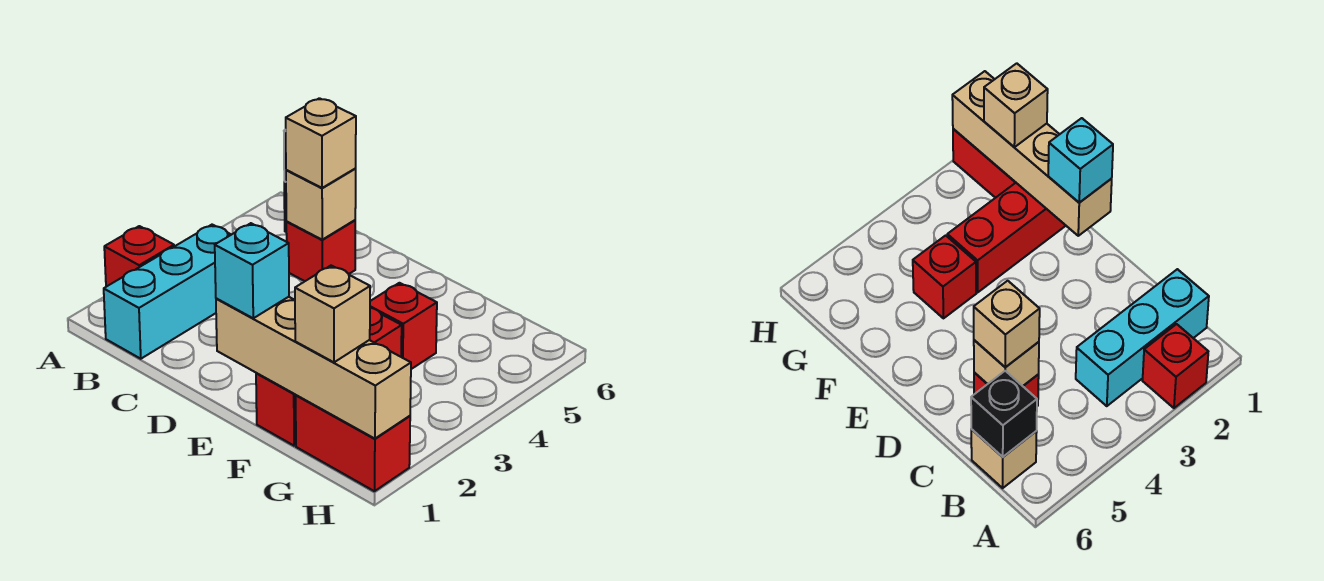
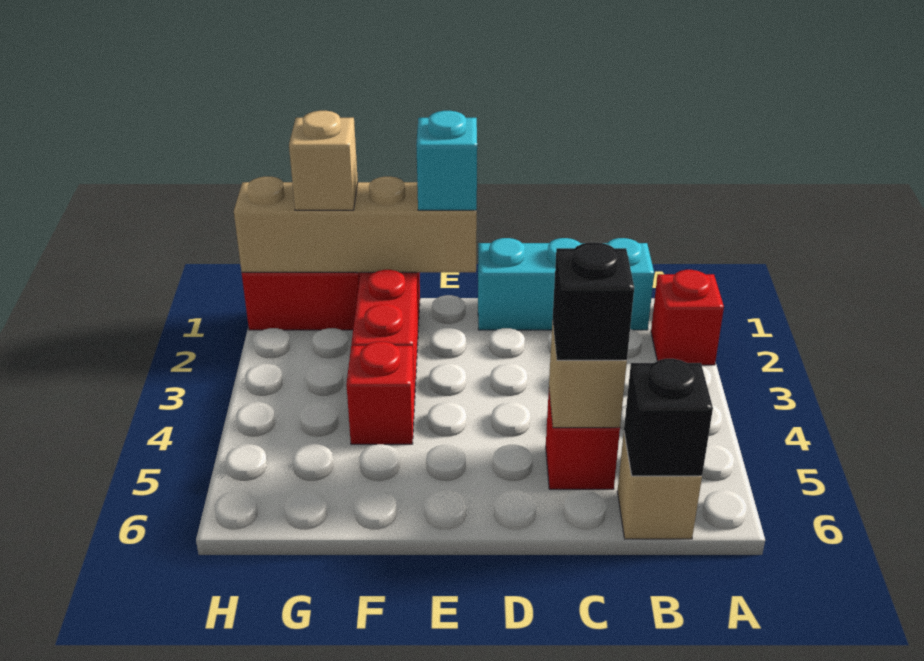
cyan 1x3 brick [104,225,231,359] -> cyan 1x3 brick turned to [478,238,654,330]
tan 1x1 brick [286,98,356,188] -> black 1x1 brick [552,242,634,360]

